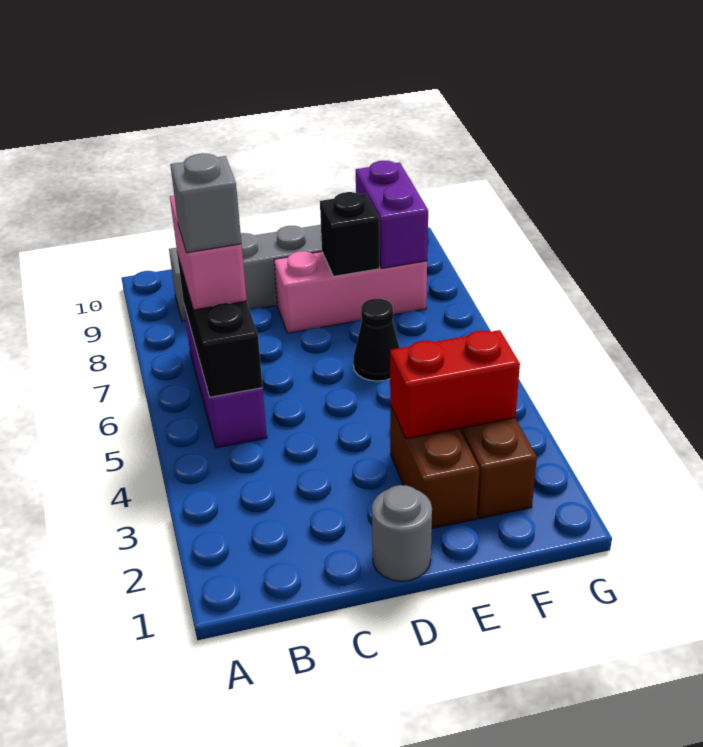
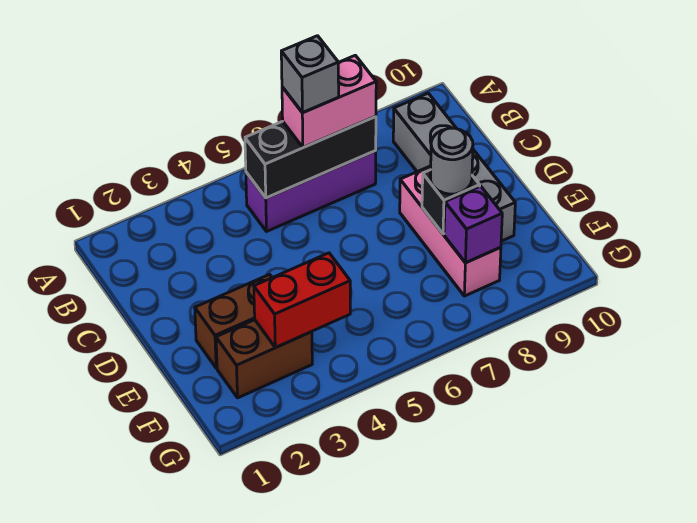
grey 1x1 round brick [372,485,432,581] -> grey 1x1 round brick moved to [430,128,473,194]
red 1x2 brick [390,330,520,439] -> red 1x2 brick turned to [254,253,350,348]
black 1x1 cone [353,299,400,381] -> none
purple 1x2 brick [356,161,428,268] -> purple 1x1 brick [444,186,502,263]

